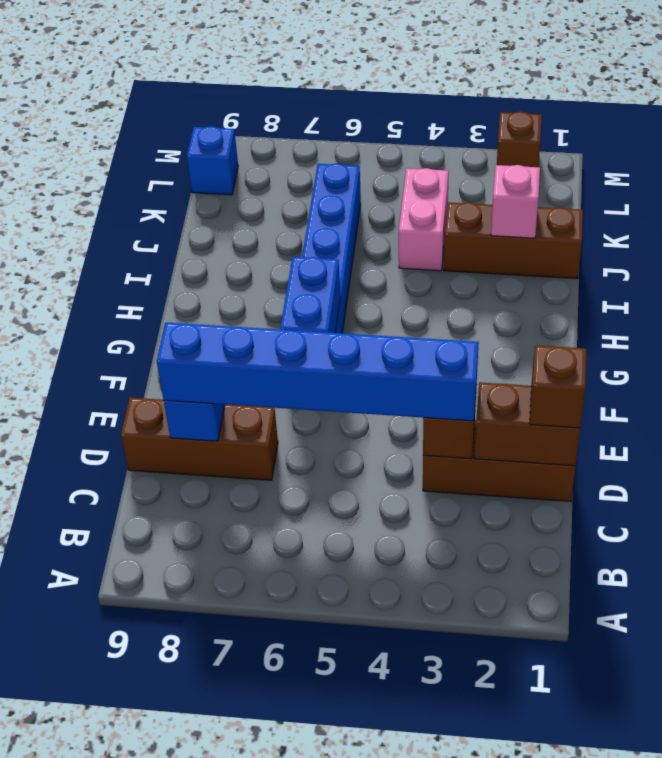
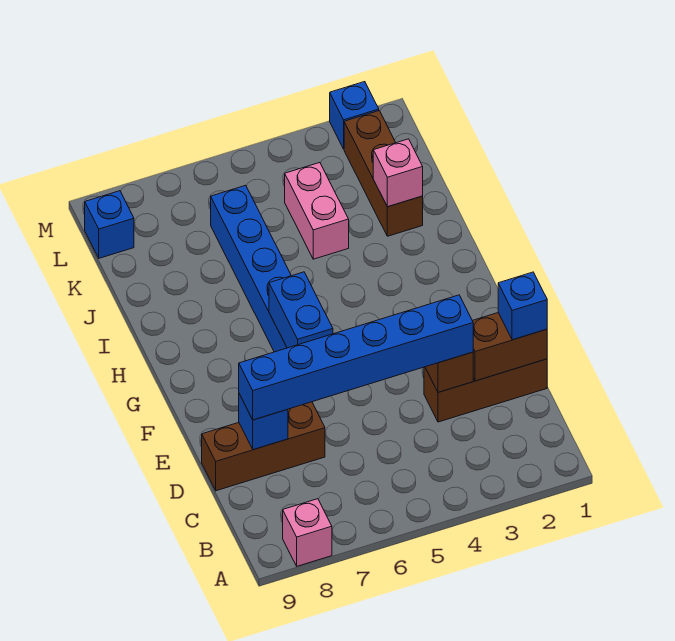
none -> pink 1x1 brick [283,499,332,566]
brown 1x1 brick [530,345,586,428] -> blue 1x1 brick [498,272,547,340]
brown 1x3 brick [444,202,583,279] -> brown 1x3 brick turned to [344,111,423,236]
brown 1x1 brick [497,112,542,167] -> blue 1x1 brick [330,82,379,149]

